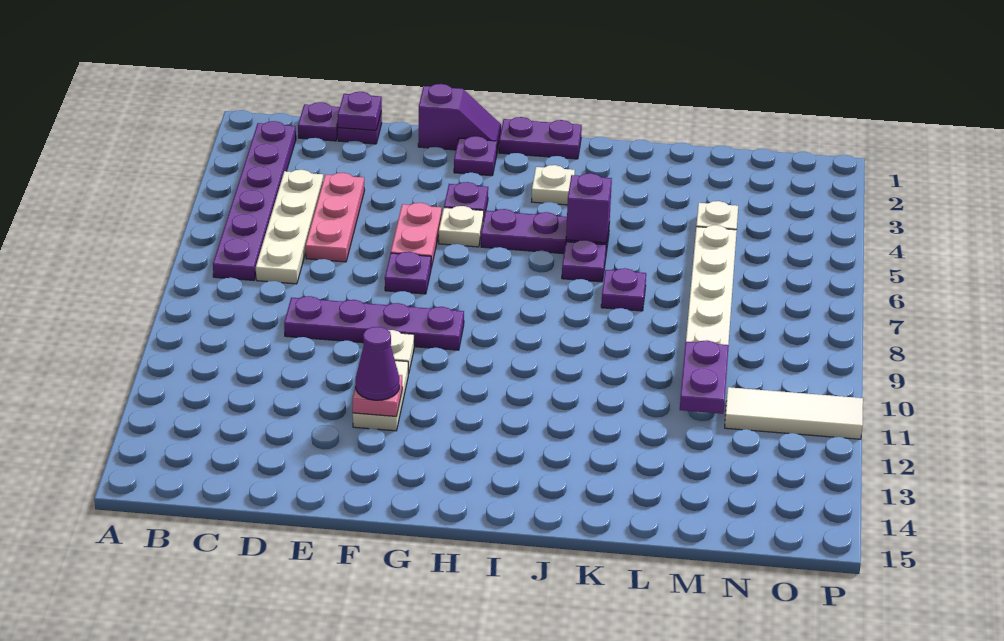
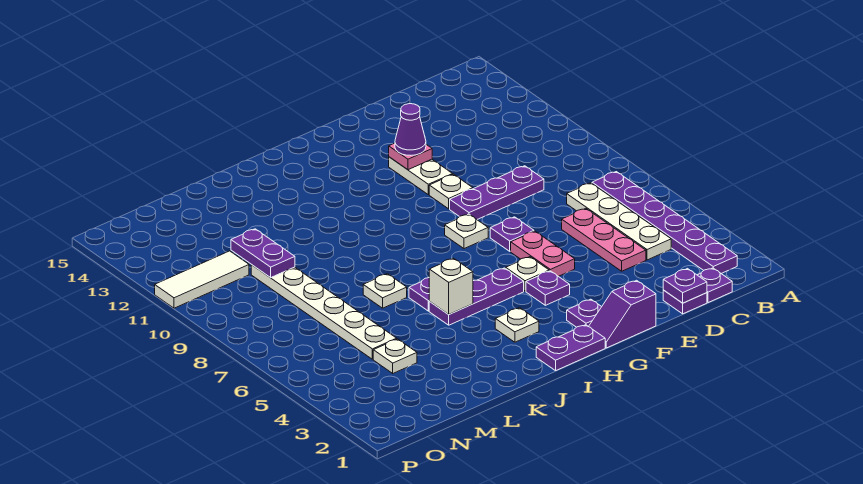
purple 1x4 plate [284,296,464,350] -> purple 1x3 plate [450,166,544,219]
none -> white 1x1 plate [445,214,488,249]
purple 1x1 brick [566,173,612,243] -> white 1x1 brick [429,258,473,314]
purple 1x1 plate [601,268,646,311] -> white 1x1 plate [363,274,407,308]

